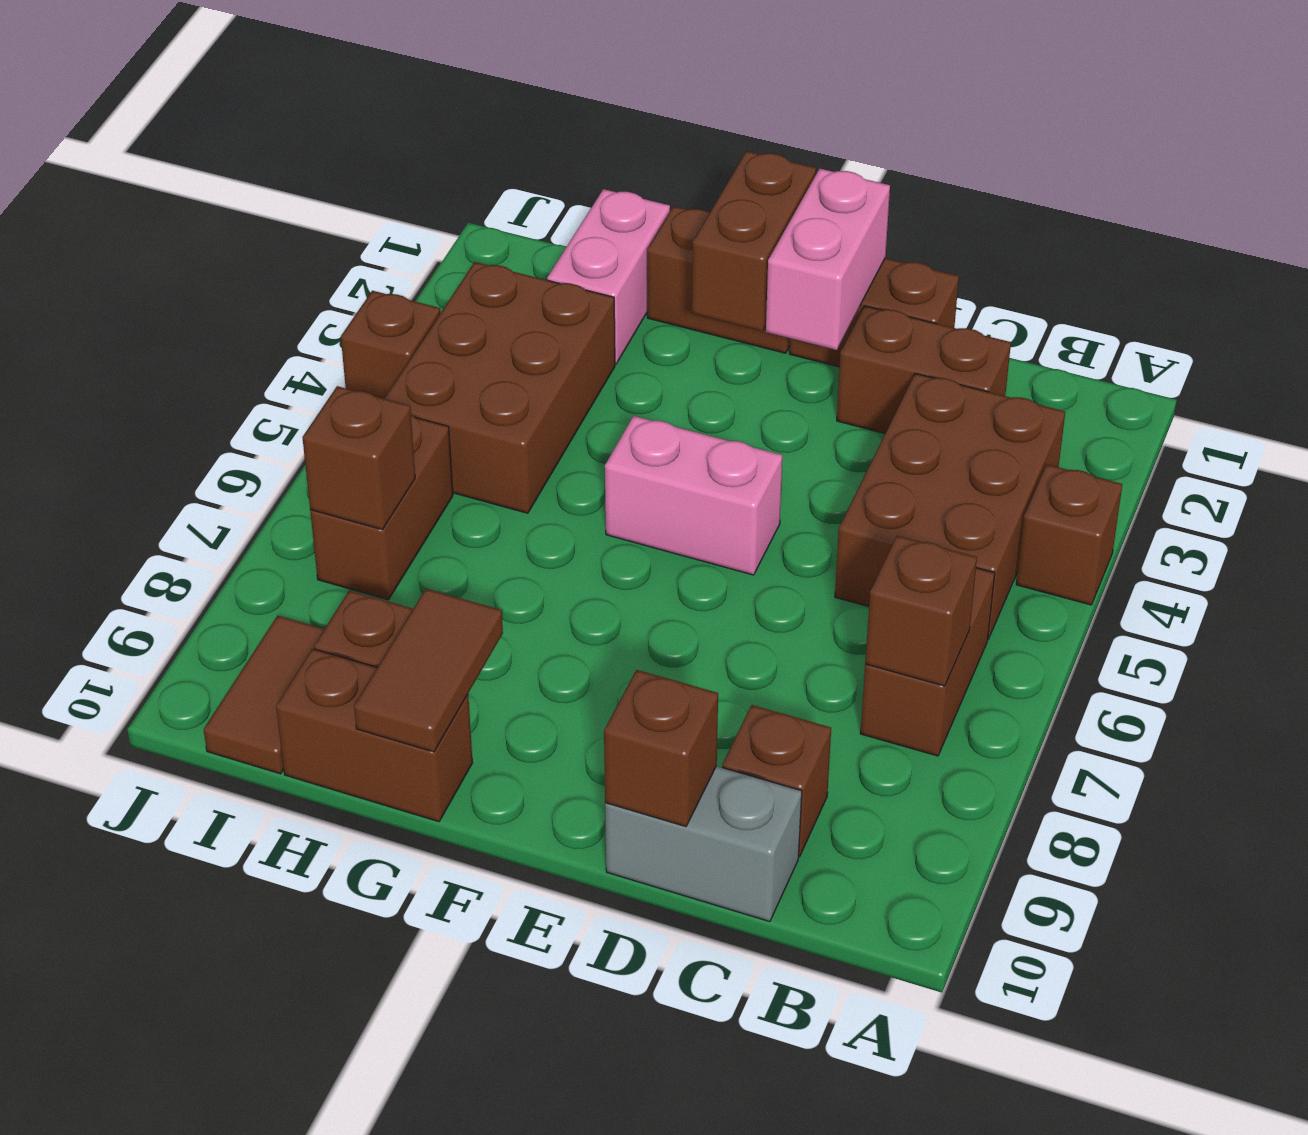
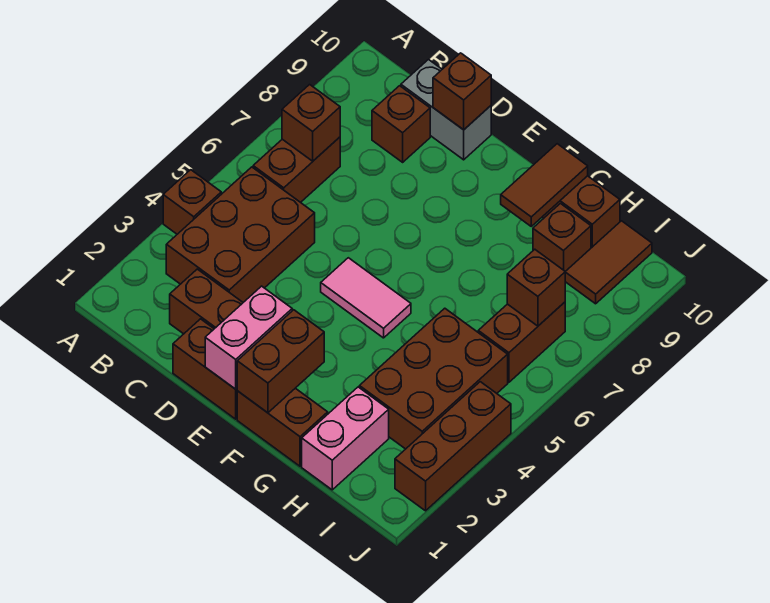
pink 1x2 brick [605,416,782,575] -> pink 1x2 tile [321,258,411,338]
brown 1x1 brick [341,291,440,398] -> brown 1x3 brick [395,382,511,511]

